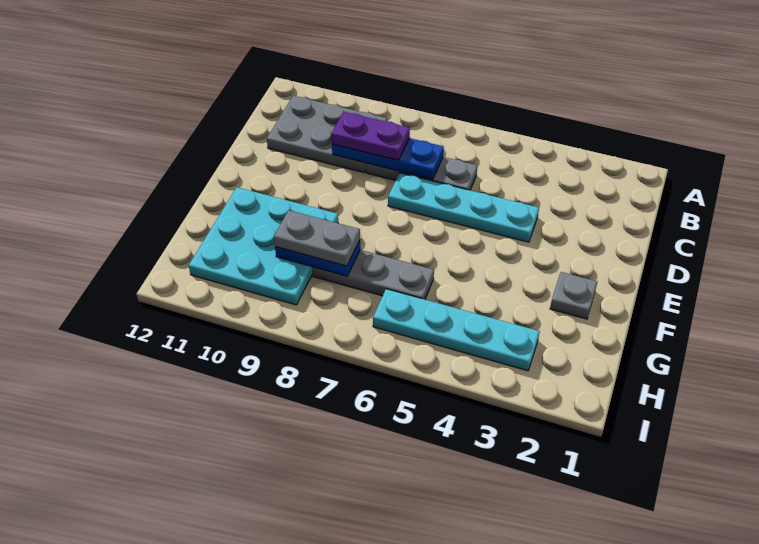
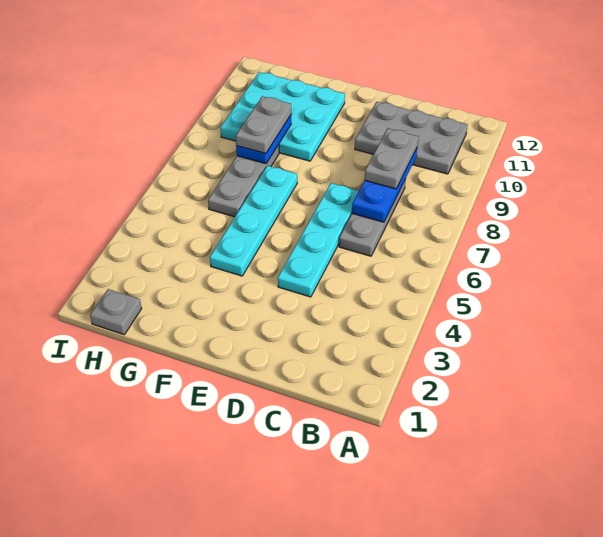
grey 2x3 plate [267,96,387,172] -> grey 2x3 plate turned to [355,102,468,174]
purple 1x2 plate [331,112,410,160] -> grey 1x2 plate [365,129,418,189]
grey 1x1 plate [550,272,597,319] -> grey 1x1 plate moved to [90,289,142,335]
cyan 1x4 plate [373,289,540,371] -> cyan 1x4 plate moved to [210,166,297,276]

